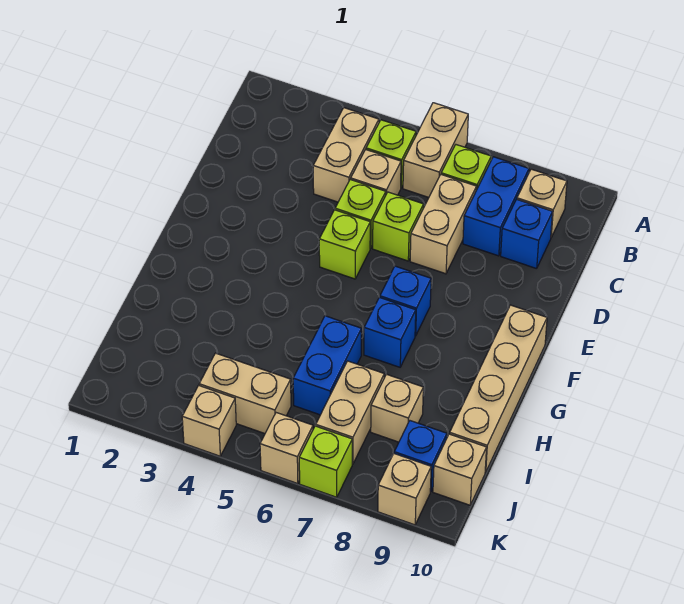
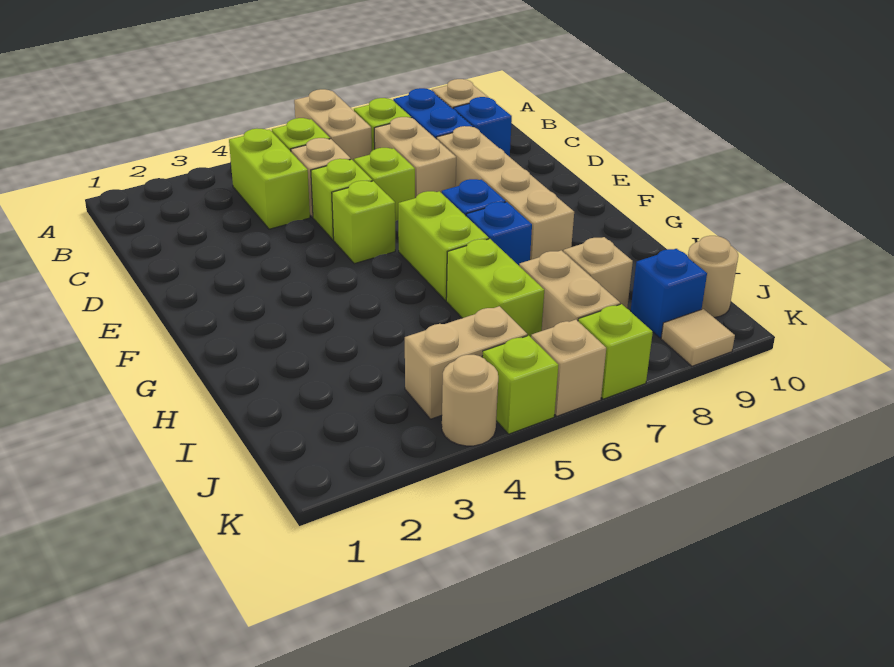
tan 1x2 brick [313,108,379,202] -> lime 1x2 brick [229,129,310,229]
none -> lime 1x2 brick [398,191,489,300]
tan 1x4 brick [450,305,547,472] -> tan 1x4 brick moved to [436,126,574,260]
blue 1x2 brick [293,316,361,415] -> lime 1x2 brick [446,239,544,337]
tan 1x1 brick [433,434,487,505] -> tan 1x1 round brick [688,236,738,318]
tan 1x1 brick [182,385,236,456] -> tan 1x1 round brick [442,355,498,446]
none -> lime 1x1 brick [482,336,558,434]
tan 1x1 brick [378,453,431,525] -> tan 1x1 tile [661,309,735,366]

